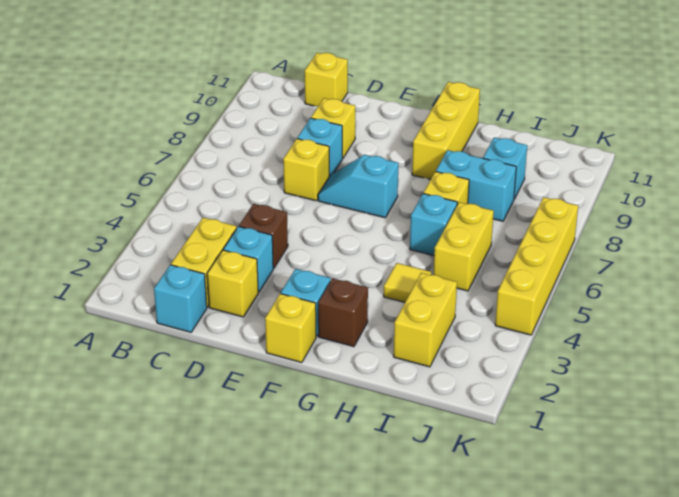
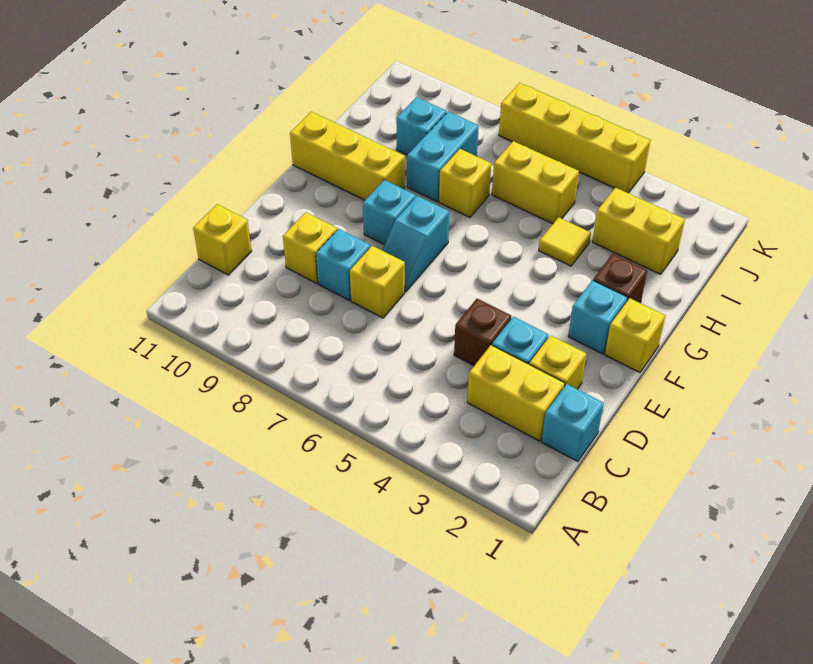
cyan 1x1 brick [410,194,457,256] -> cyan 1x1 brick moved to [363,180,416,245]

